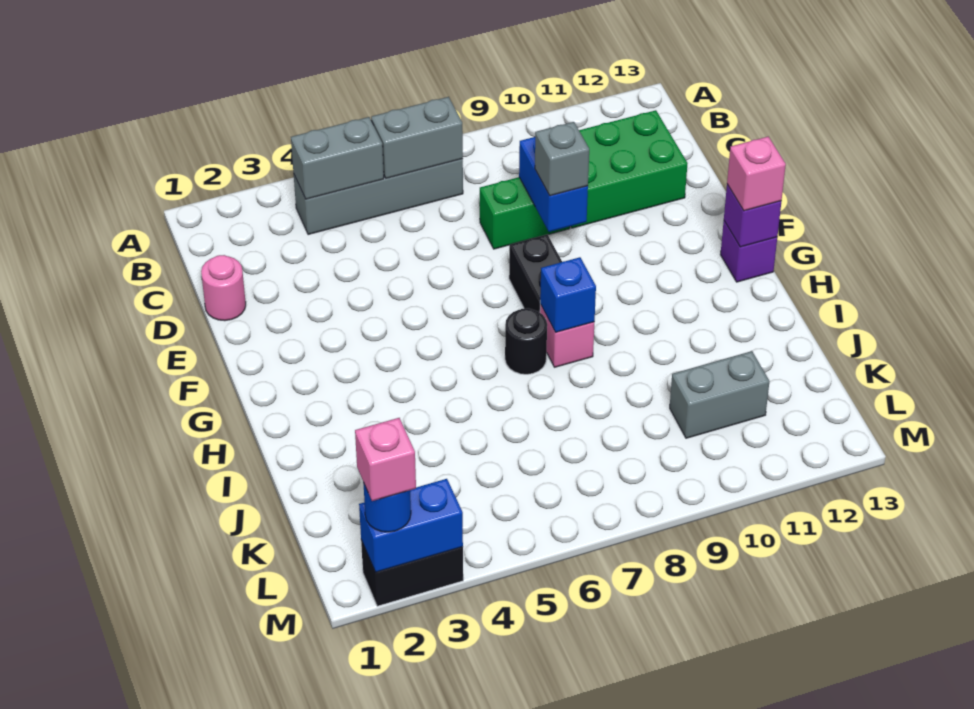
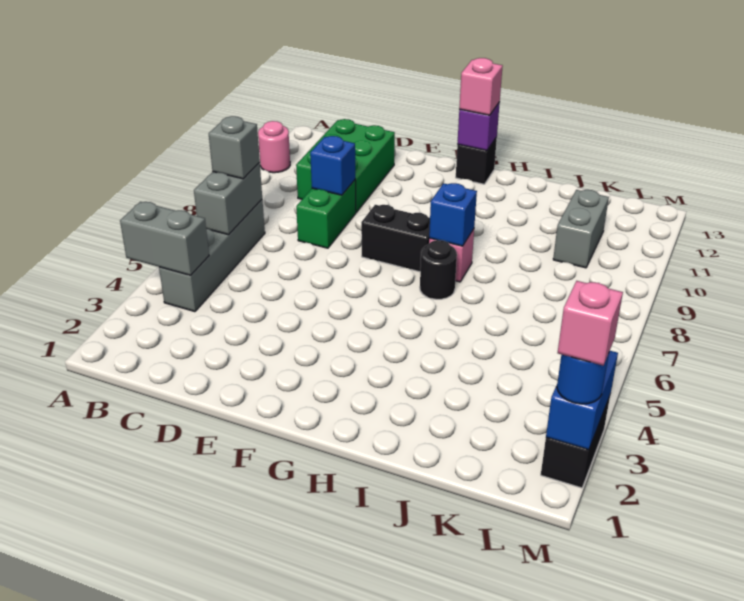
grey 1x2 brick [291,117,384,199] -> grey 1x2 brick turned to [120,202,209,275]
pink 1x1 round brick [201,255,246,321] -> pink 1x1 round brick moved to [258,121,290,173]
blue 1x2 brick [519,137,588,232] -> blue 1x1 brick [310,136,355,195]
grey 1x1 brick [535,122,589,196] -> grey 1x1 brick moved to [209,116,260,179]
purple 1x1 brick [720,221,777,282] -> black 1x1 brick [456,137,497,184]

